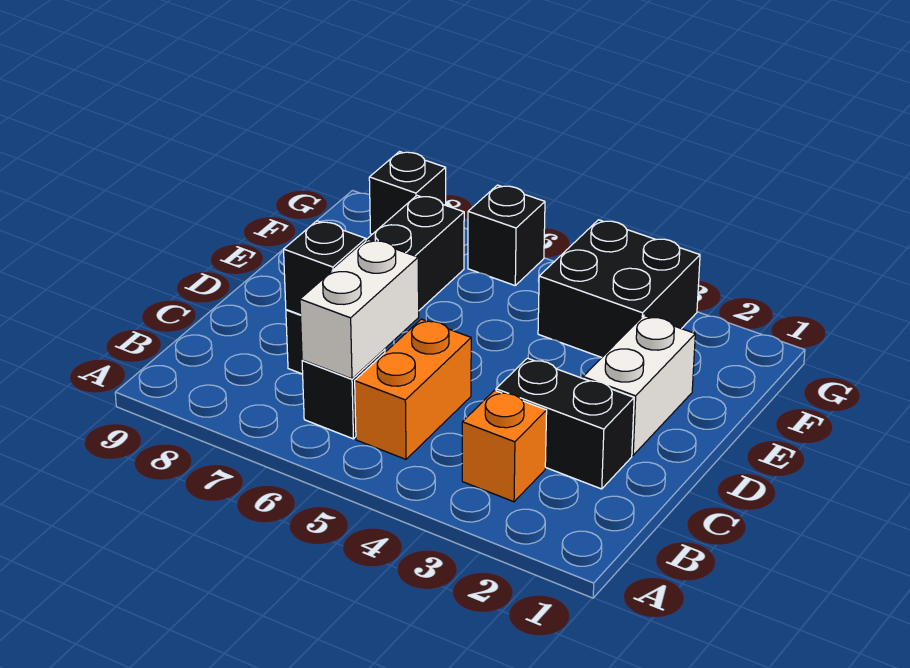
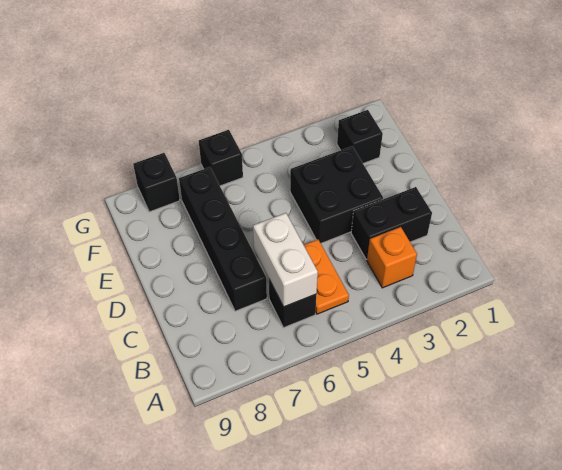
orange 1x2 brick [355,319,471,459] -> orange 1x2 plate [304,239,349,314]
black 1x1 brick [284,221,366,315] -> black 1x1 brick moved to [337,110,383,163]
white 1x2 brick [583,315,695,455] -> none
black 2x2 brick [538,220,700,357] -> black 2x2 brick moved to [290,146,383,243]

